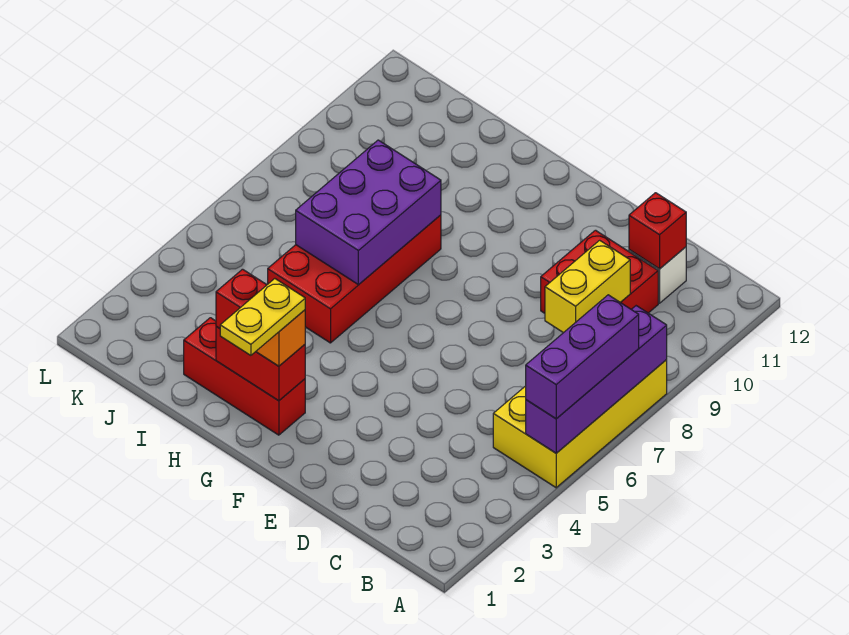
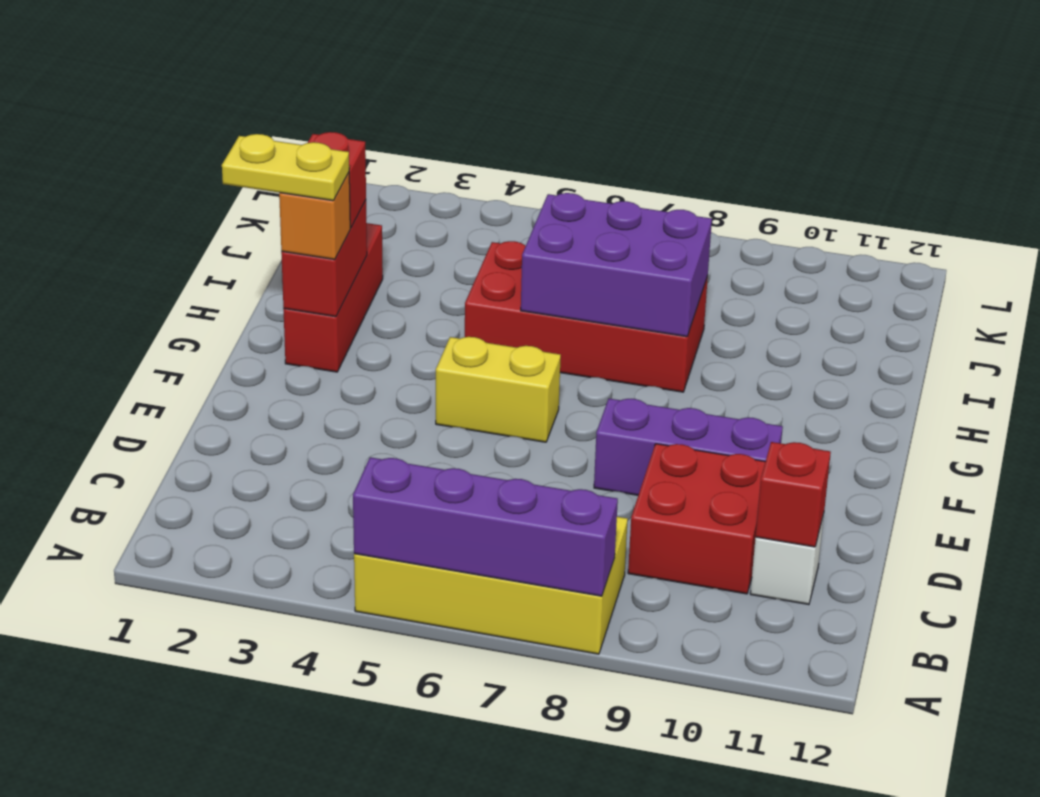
purple 1x3 brick [526,295,639,419] -> purple 1x3 brick moved to [594,398,783,495]
yellow 1x2 brick [545,240,630,333] -> yellow 1x2 brick moved to [436,337,561,442]

